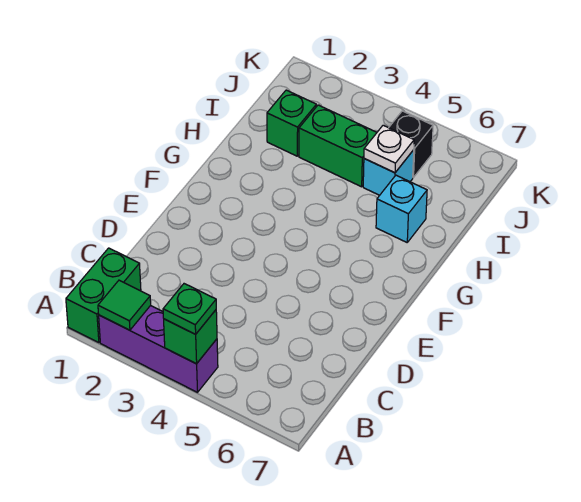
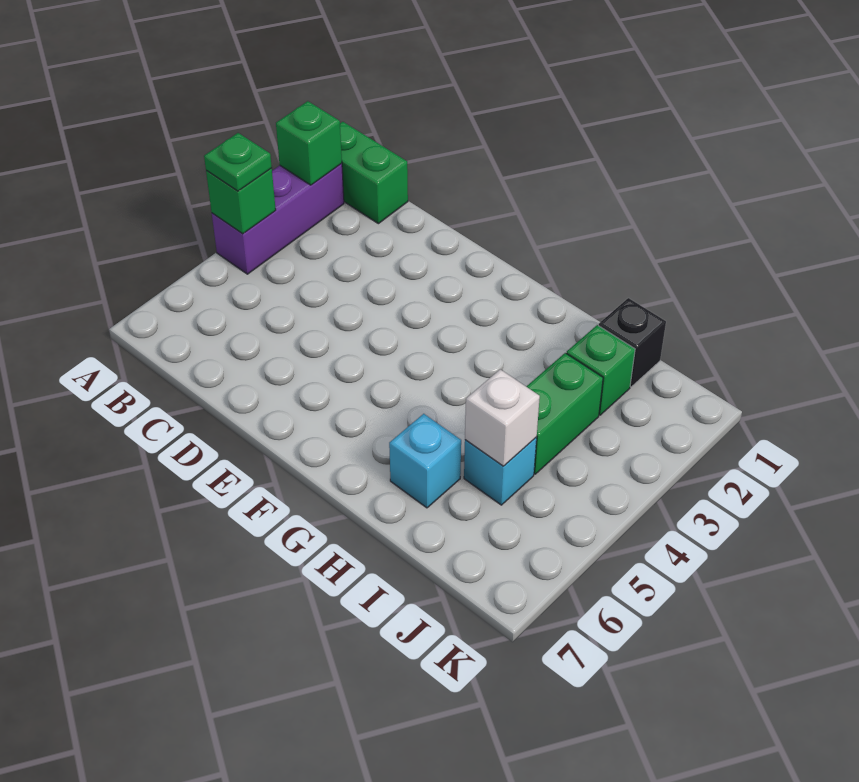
green 1x1 tile [98,280,151,330] -> green 1x1 brick [276,101,342,185]
white 1x1 plate [364,125,414,173] -> white 1x1 brick [465,369,540,466]
black 1x1 brick [389,111,433,178] -> black 1x1 brick moved to [598,298,666,387]

